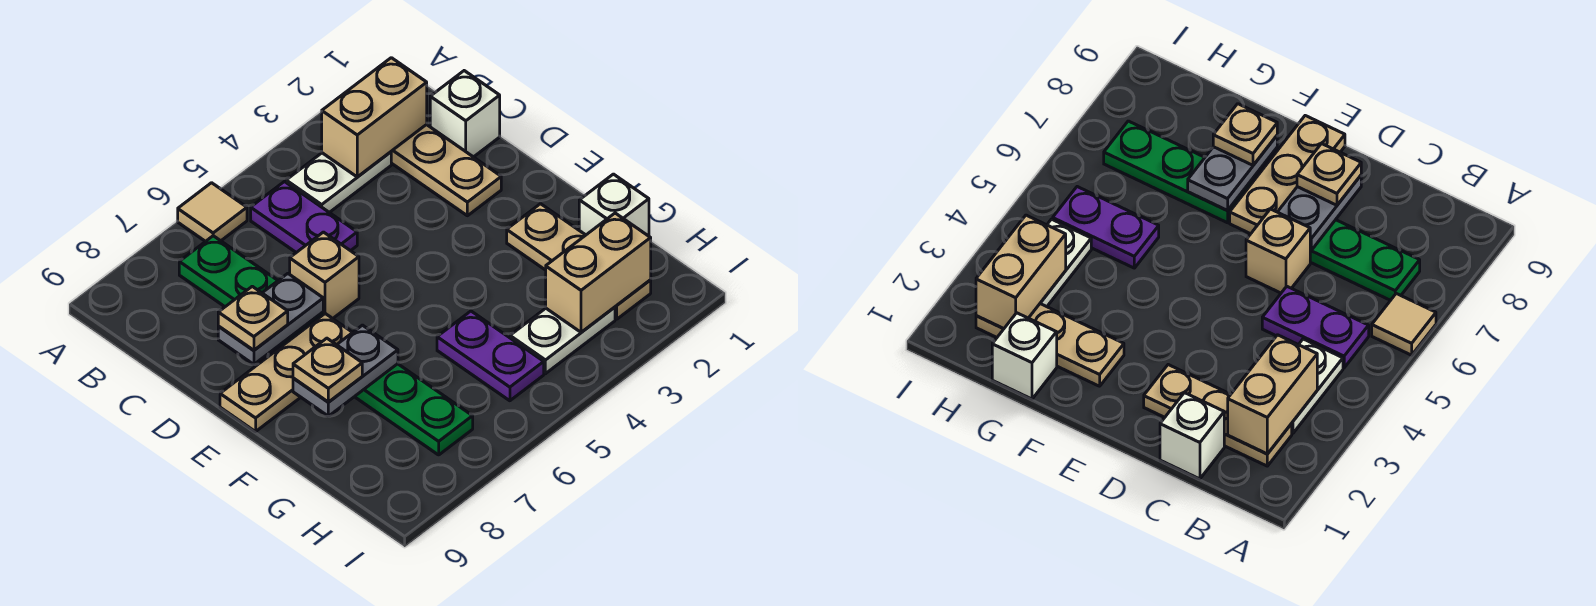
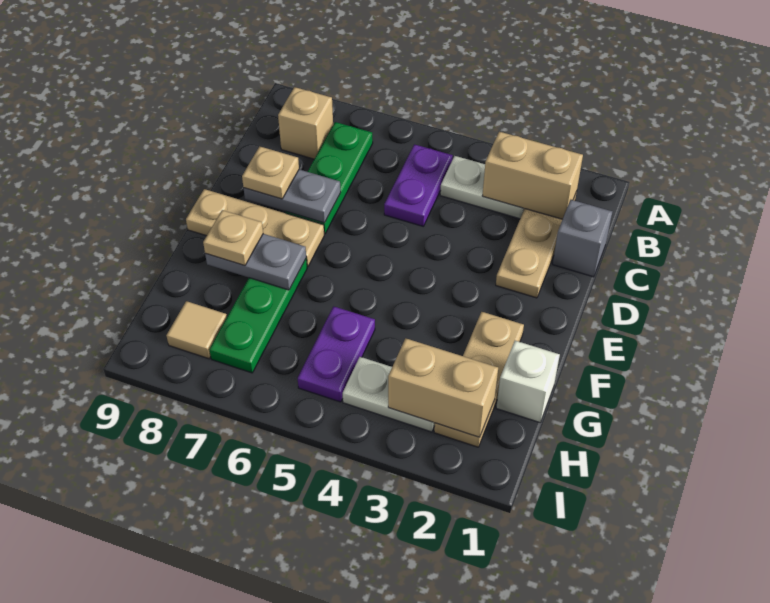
tan 1x1 tile [178,183,247,242] -> tan 1x1 tile moved to [166,301,227,359]
white 1x1 brick [430,71,500,157] -> grey 1x1 brick [553,200,612,277]
tan 1x1 brick [290,232,359,318] -> tan 1x1 brick moved to [278,87,333,159]

